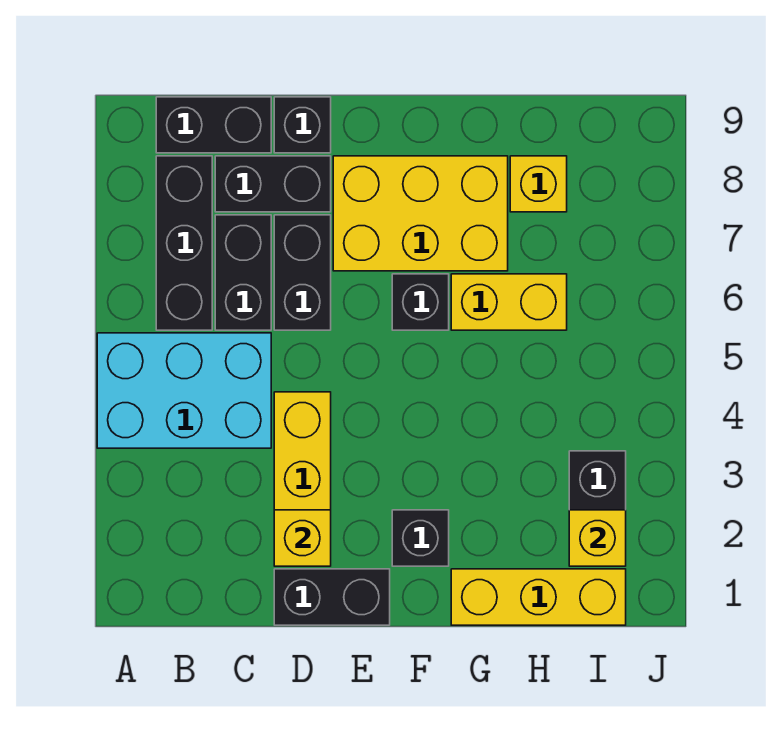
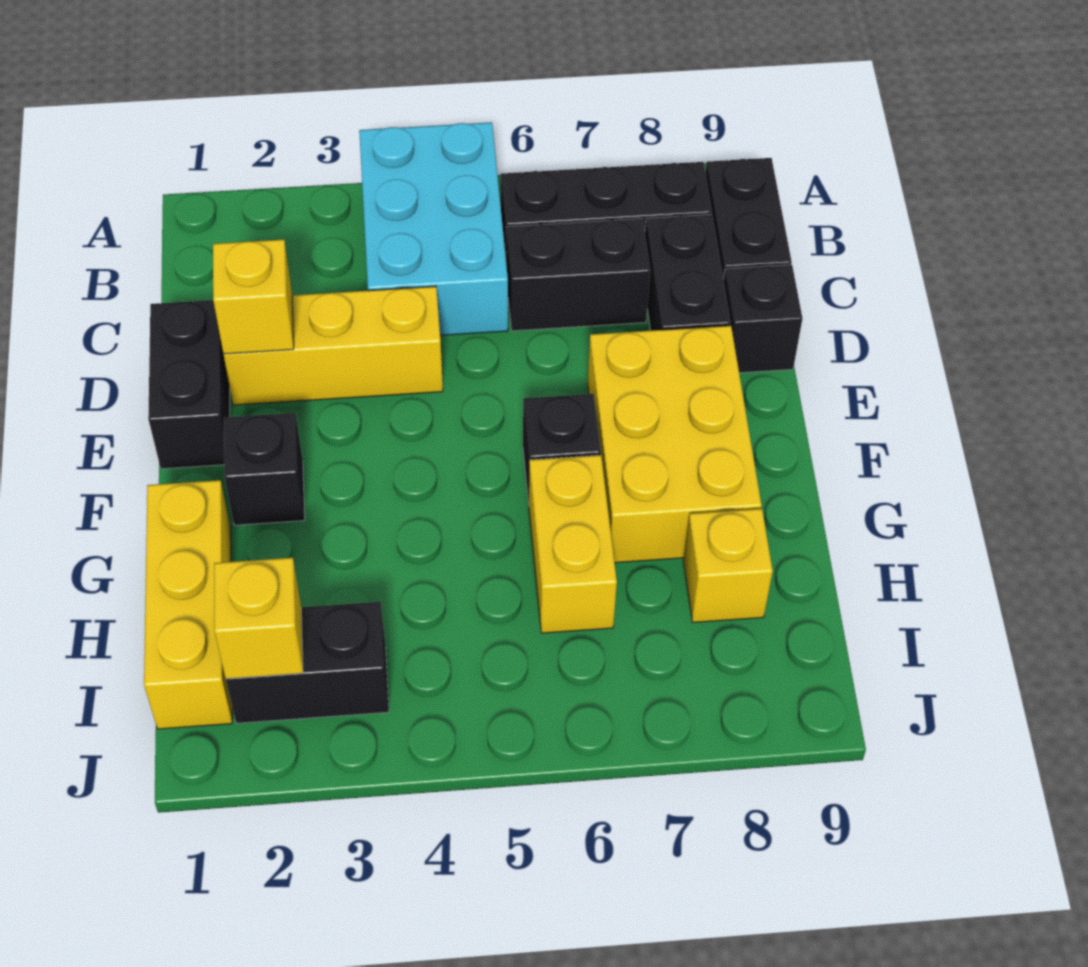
black 1x2 brick [274,215,331,330] -> none

